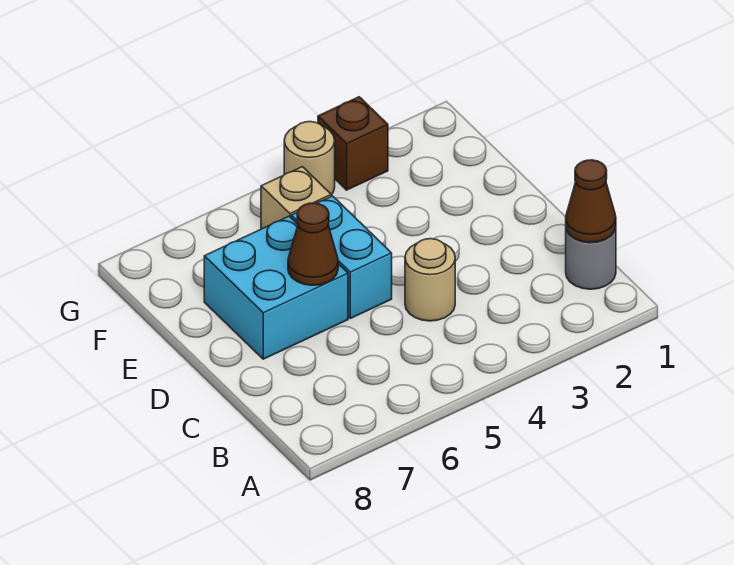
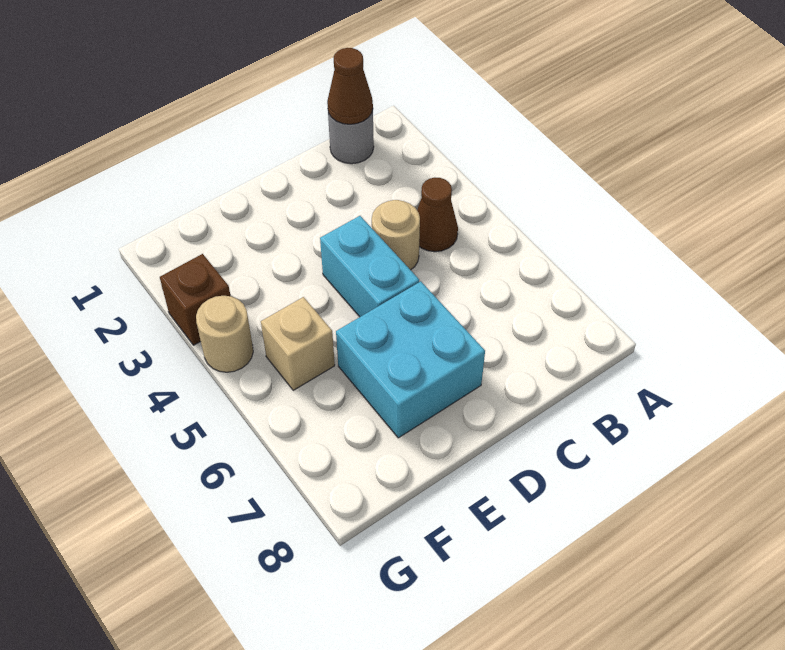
cyan 1x2 brick [291,196,392,318] -> cyan 1x2 brick turned to [320,216,419,317]
brown 1x1 cone [288,203,338,285] -> brown 1x1 cone moved to [417,178,458,252]

